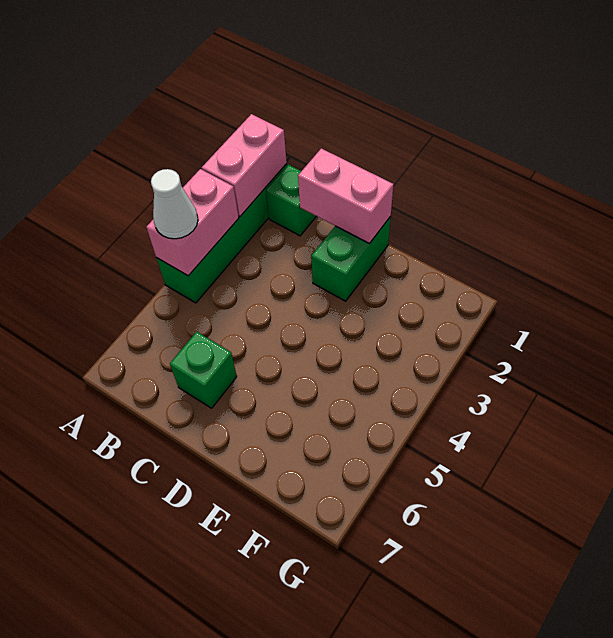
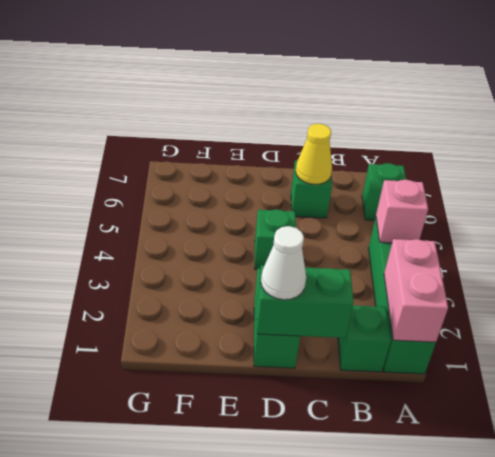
pink 1x2 brick [146,169,239,276] -> pink 1x1 brick [376,180,428,243]
white 1x1 cone [151,169,198,239] -> white 1x1 cone moved to [261,226,306,300]
none -> green 1x1 brick [362,163,406,221]
pink 1x2 brick [298,148,394,244] -> green 1x2 brick [257,265,354,338]
none -> yellow 1x1 cone [296,124,332,184]
none -> green 1x1 brick [255,209,296,269]

